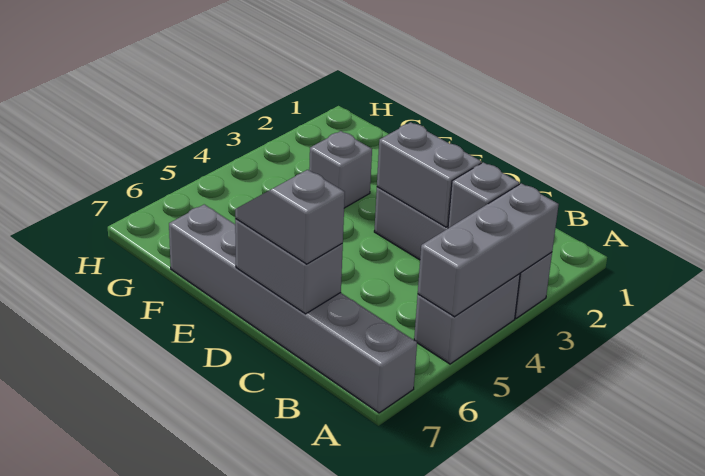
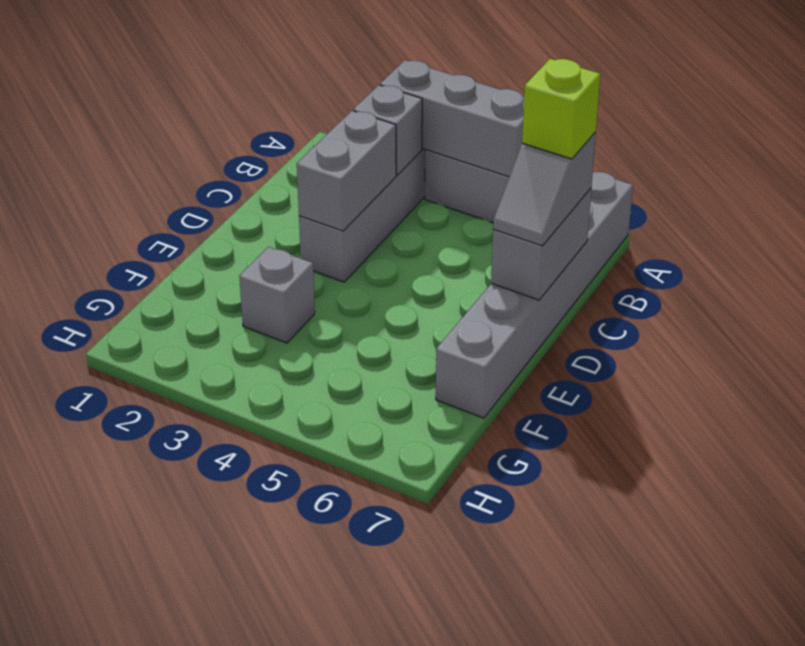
none -> lime 1x1 brick [522,59,600,159]

